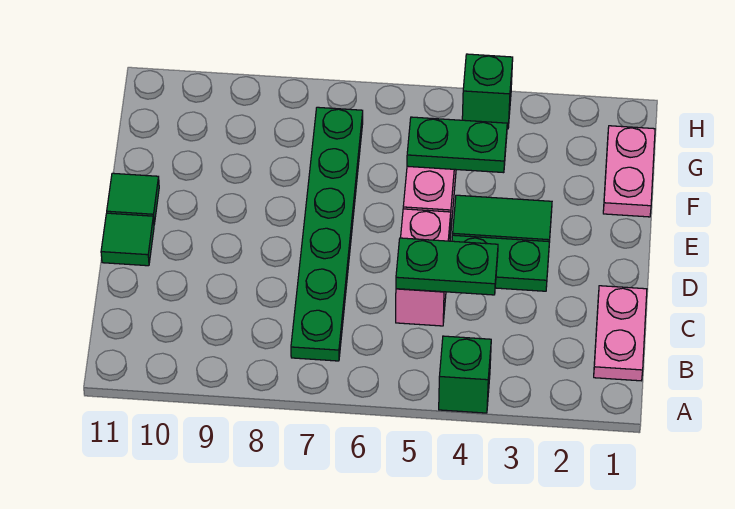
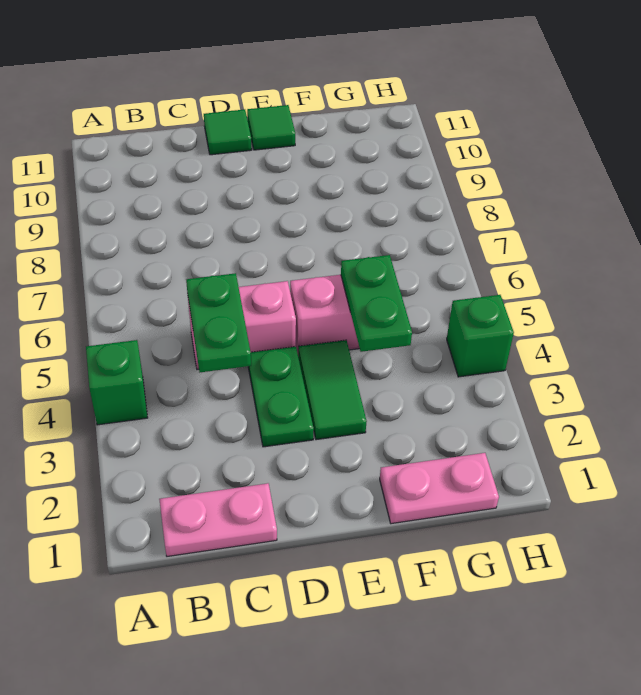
green 1x6 plate [291,107,363,361] -> none

